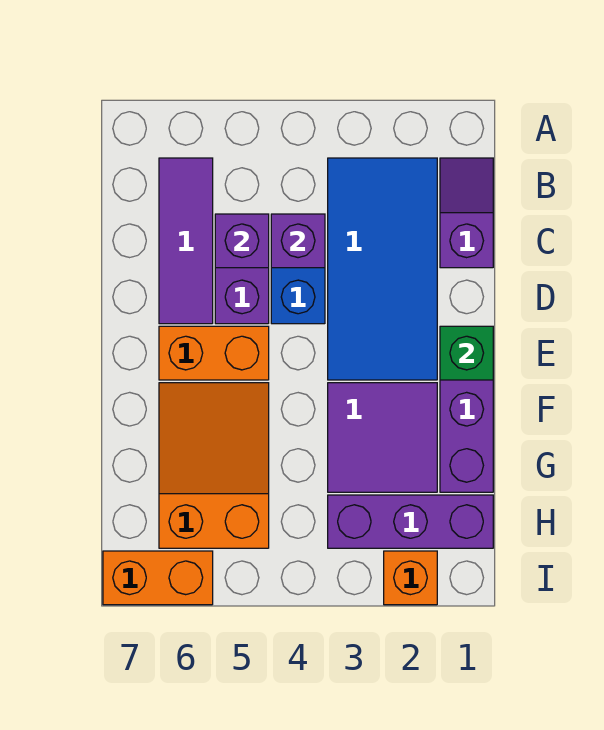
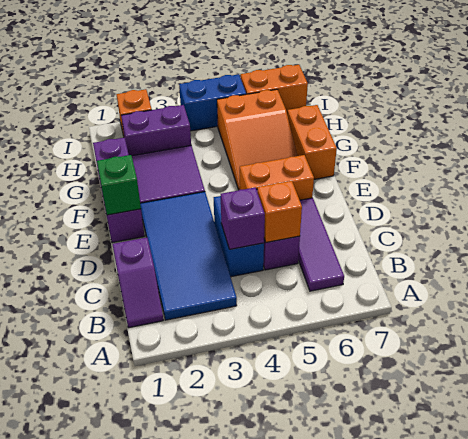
purple 1x1 brick [215,214,269,268] -> orange 1x1 brick [257,181,302,242]
none -> orange 1x2 brick [287,105,337,179]
purple 1x3 brick [328,495,493,548] -> purple 1x2 brick [121,105,191,156]
none -> blue 1x2 brick [179,74,246,131]

